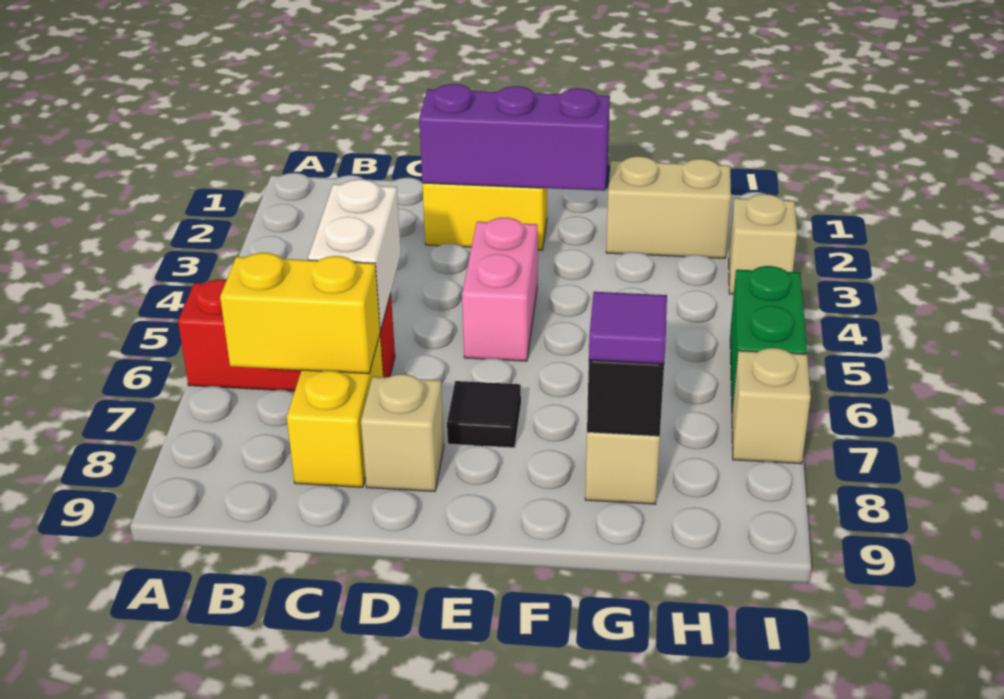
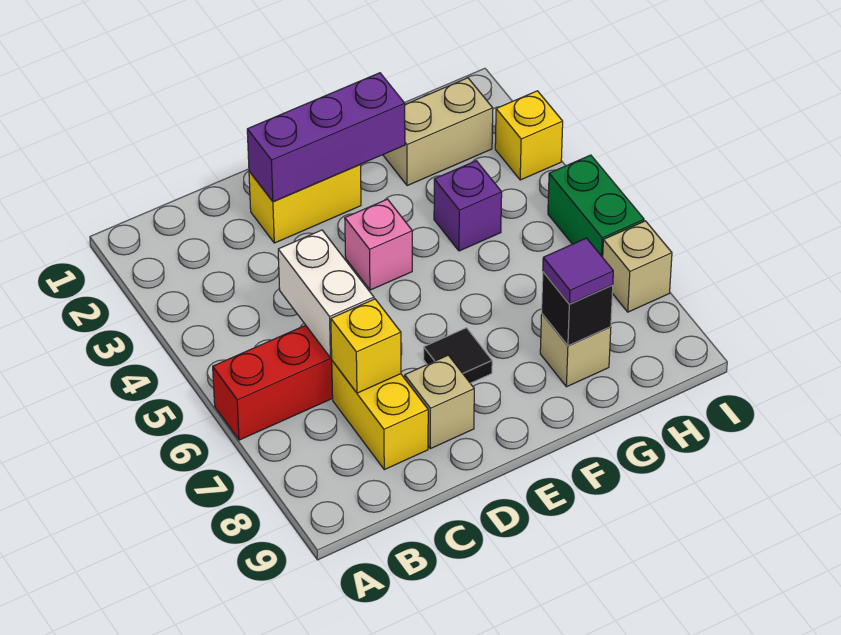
yellow 1x2 brick [220,253,380,374] -> yellow 1x1 brick [331,299,401,393]
pink 1x2 brick [462,218,538,361] -> pink 1x1 brick [345,199,412,290]
none -> purple 1x1 brick [434,161,502,251]
tan 1x1 brick [729,194,797,294] -> yellow 1x1 brick [495,91,563,180]

